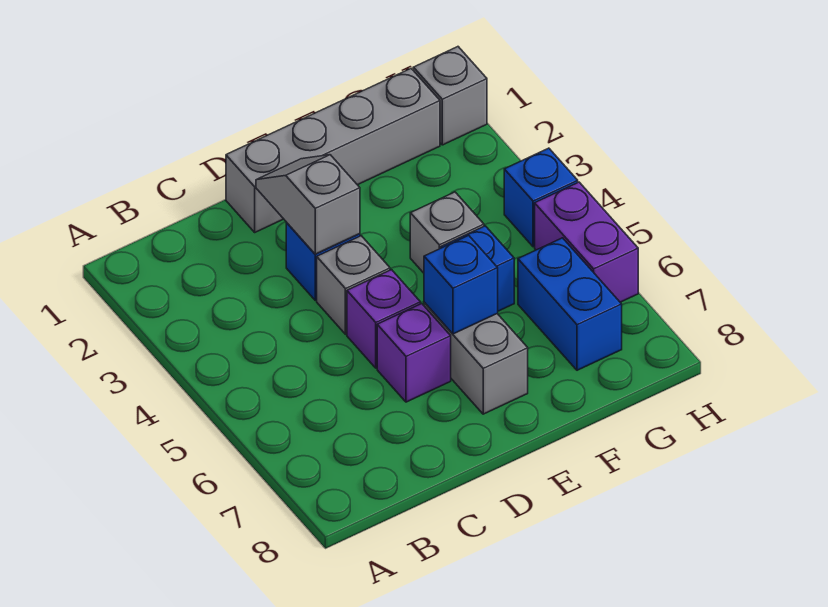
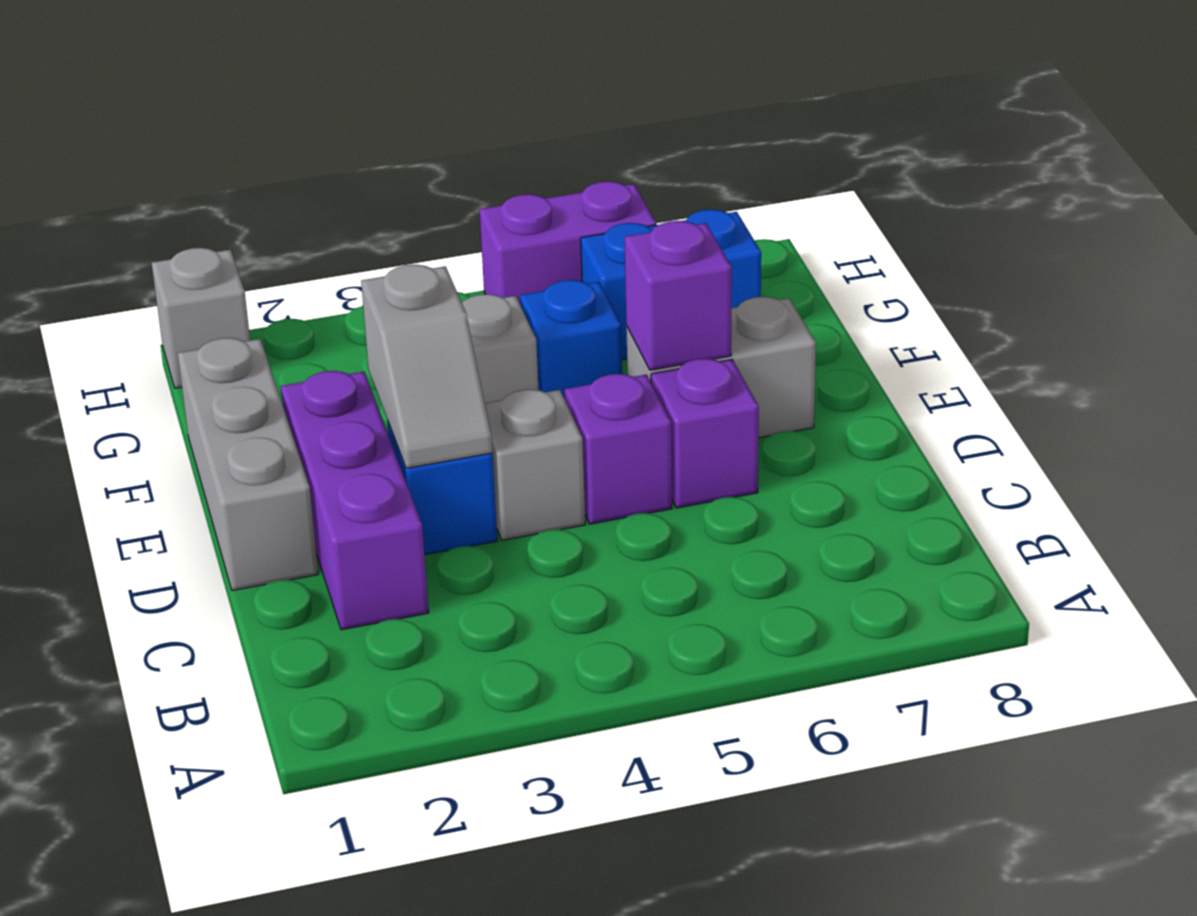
none -> purple 1x3 brick [281,371,429,630]
grey 1x4 brick [226,69,440,232] -> grey 1x3 brick [178,338,318,591]
grey 1x2 slope [256,155,360,254] -> grey 1x2 slope turned to [361,265,493,468]
blue 1x1 brick [424,235,498,334] -> purple 1x1 brick [625,221,732,370]
blue 1x1 brick [504,148,578,247] -> none

